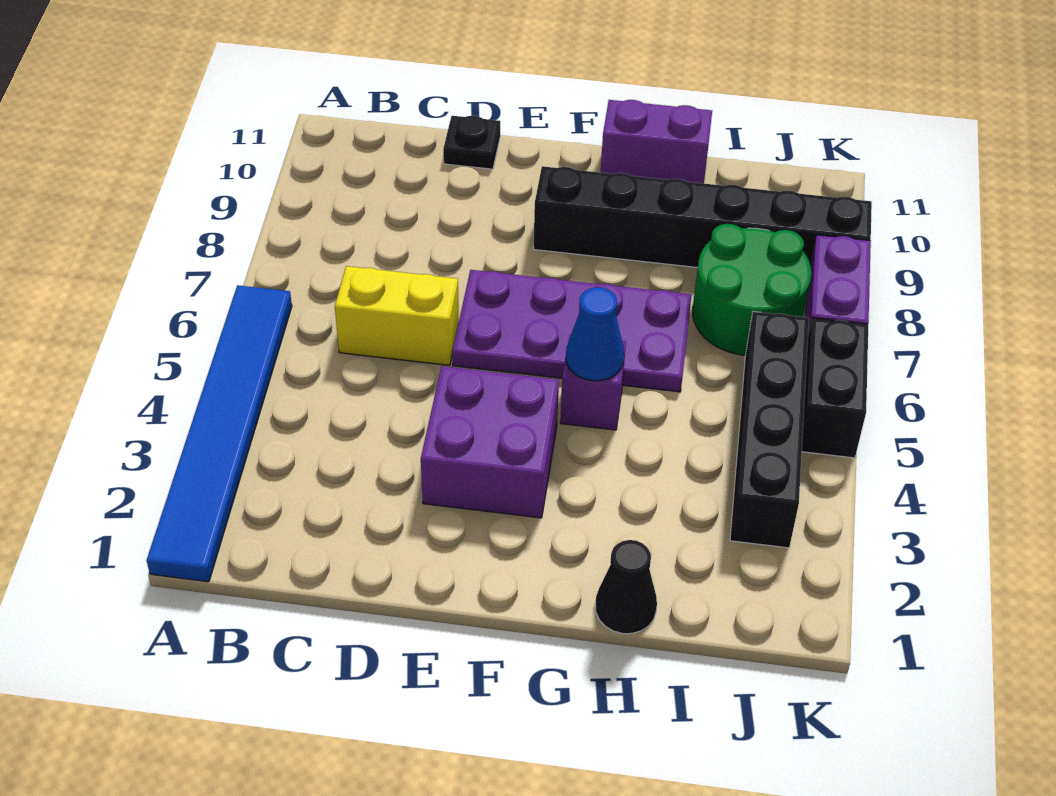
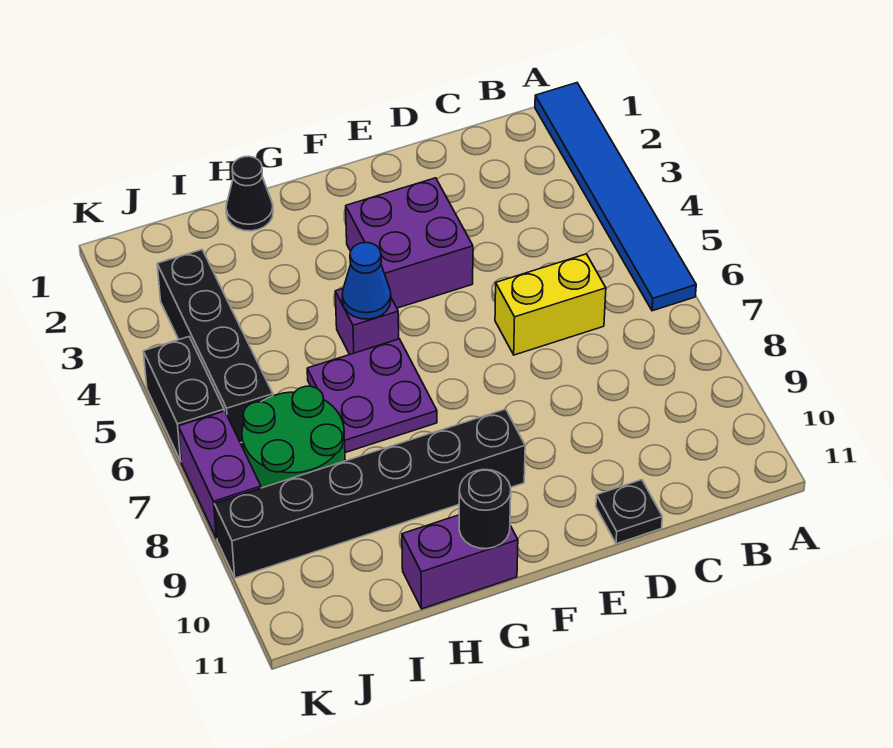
purple 2x4 plate [452,270,692,392] -> purple 2x2 plate [307,339,437,453]
none -> black 1x1 round brick [459,470,511,549]

